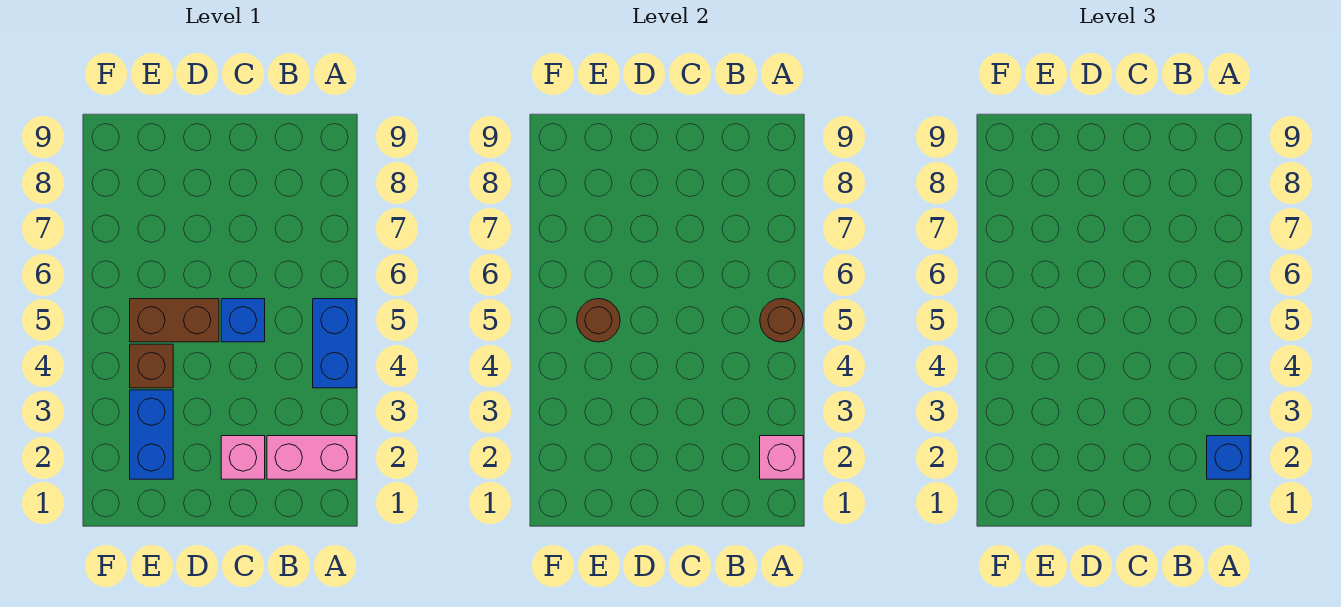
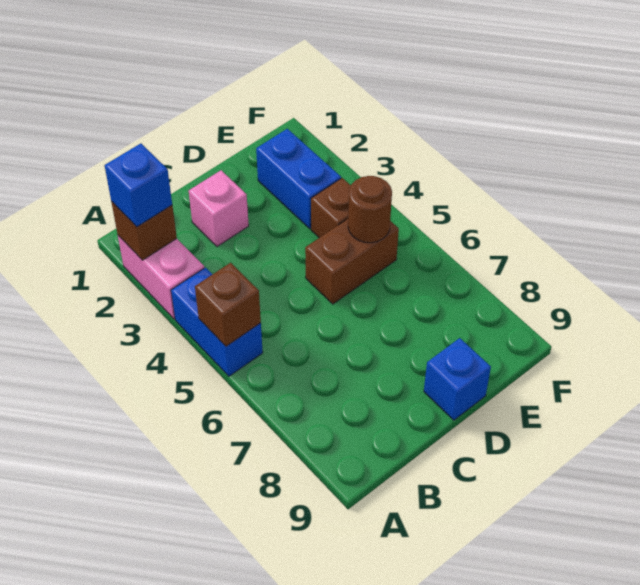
pink 1x2 brick [267,436,356,479] -> pink 1x2 brick turned to [118,236,204,319]
pink 1x1 brick [760,436,803,479] -> brown 1x1 brick [111,201,177,260]
brown 1x1 round brick [760,299,803,342] -> brown 1x1 brick [195,263,261,346]
blue 1x1 brick [221,299,265,342] -> blue 1x1 brick moved to [424,338,491,420]

